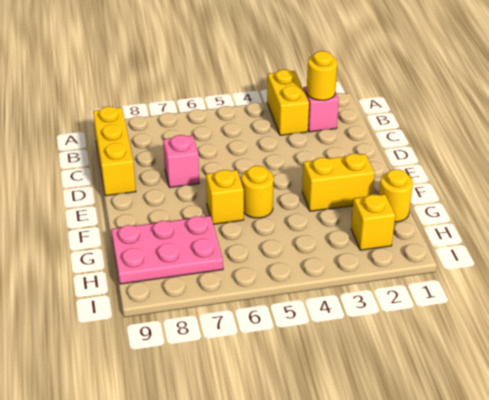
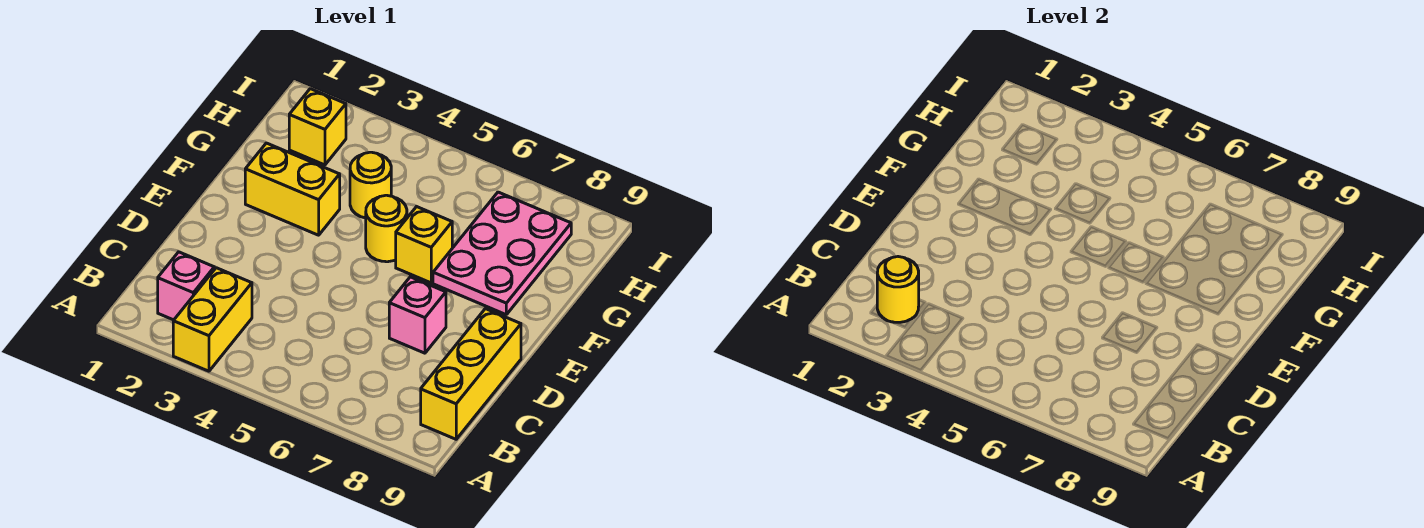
yellow 1x1 round brick [379,169,413,222] -> yellow 1x1 round brick moved to [350,152,391,218]
pink 2x3 plate [111,216,223,284] -> pink 2x3 plate turned to [433,192,571,314]

